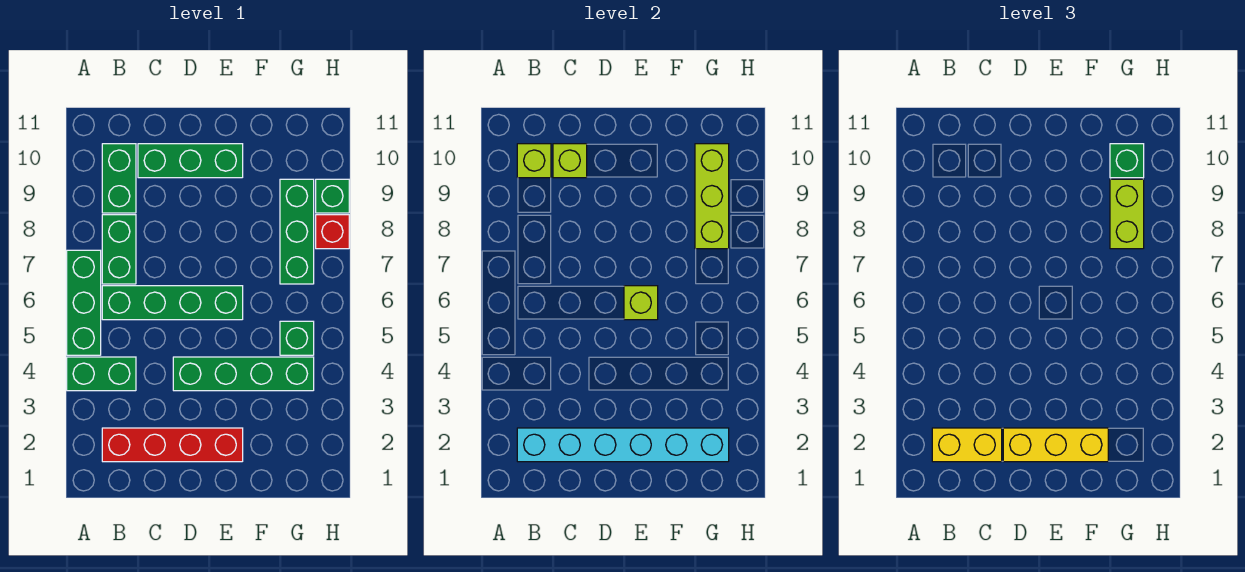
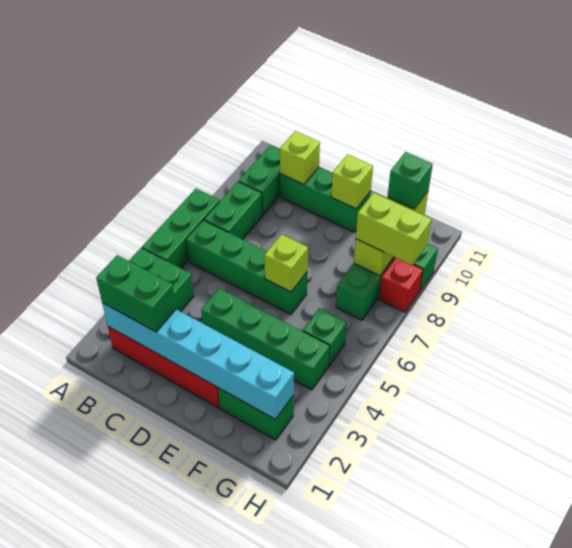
yellow 1x2 brick [932,428,1002,462] -> green 1x2 brick [96,255,176,332]
lime 1x1 brick [517,144,551,178] -> lime 1x1 brick moved to [331,154,373,209]
yellow 1x3 brick [1003,428,1108,462] -> none
none -> green 1x2 brick [218,388,294,440]
lime 1x2 brick [1110,179,1144,249] -> lime 1x2 brick turned to [356,193,432,265]

